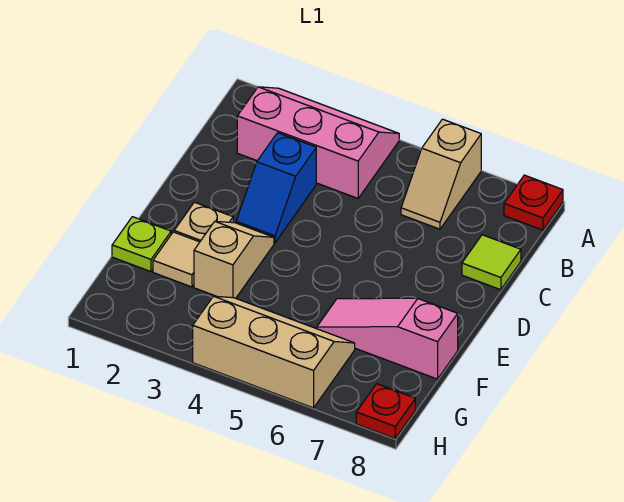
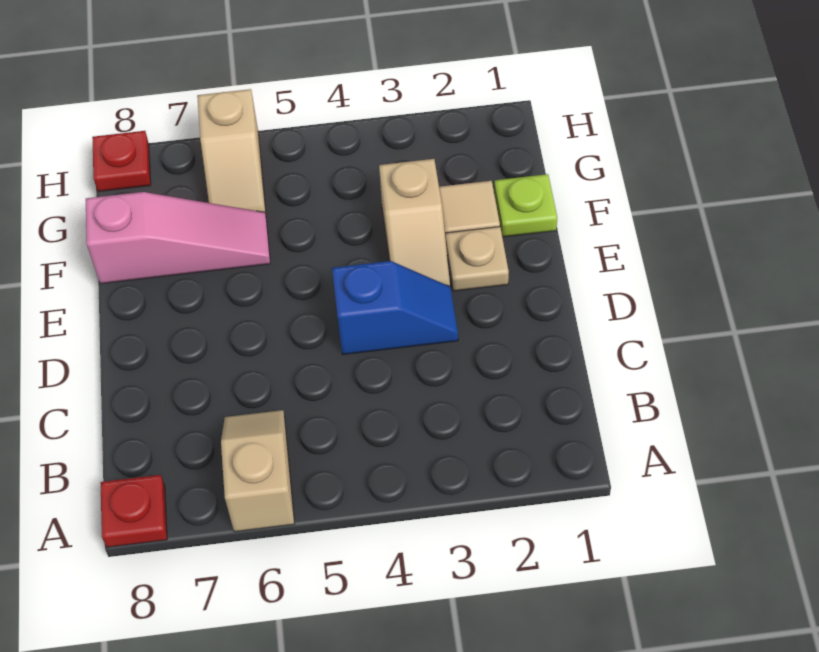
pink 2x3 slope [237,87,399,198] -> none
blue 1x2 slope [236,133,316,243] -> blue 1x2 slope turned to [332,261,458,355]
lime 1x1 tile [462,235,521,290] -> none
tan 2x3 slope [193,296,355,408] -> tan 1x2 slope [197,89,266,215]

